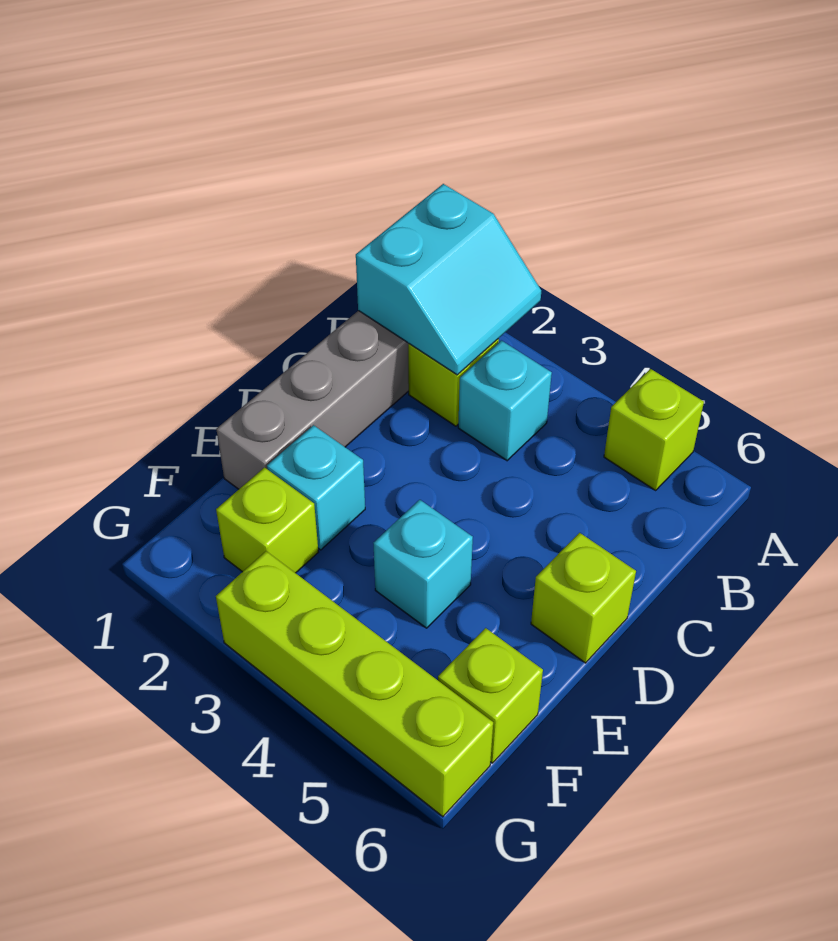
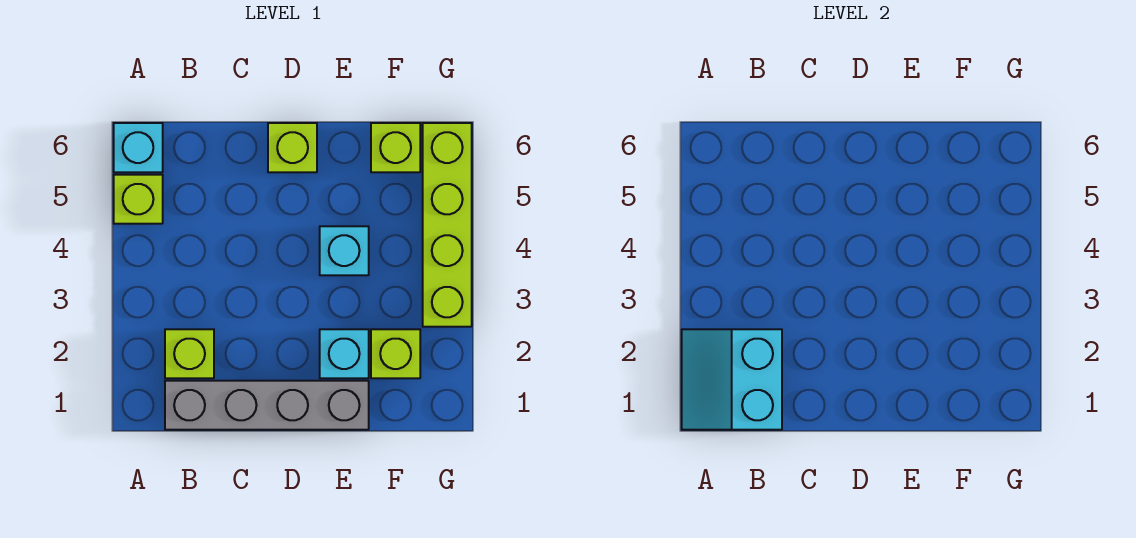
cyan 2x2 slope [356,184,541,375] -> cyan 2x2 slope turned to [682,329,782,430]
cyan 1x1 brick [458,340,552,461] -> cyan 1x1 brick moved to [114,123,163,172]

